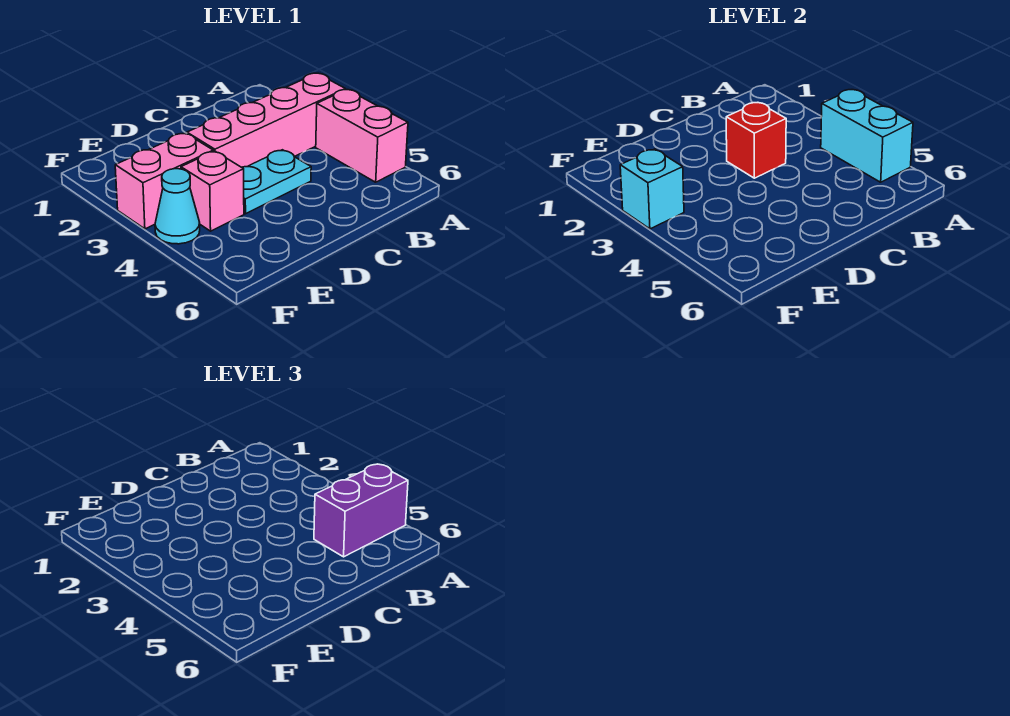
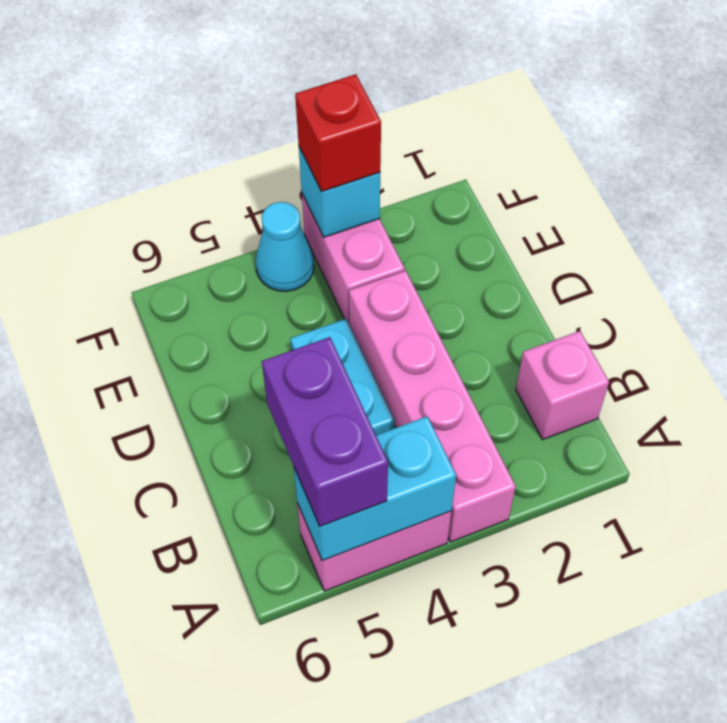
red 1x1 brick [726,103,786,178] -> red 1x1 brick moved to [295,74,381,192]
pink 1x1 brick [181,151,244,231] -> pink 1x1 brick moved to [516,331,609,439]

